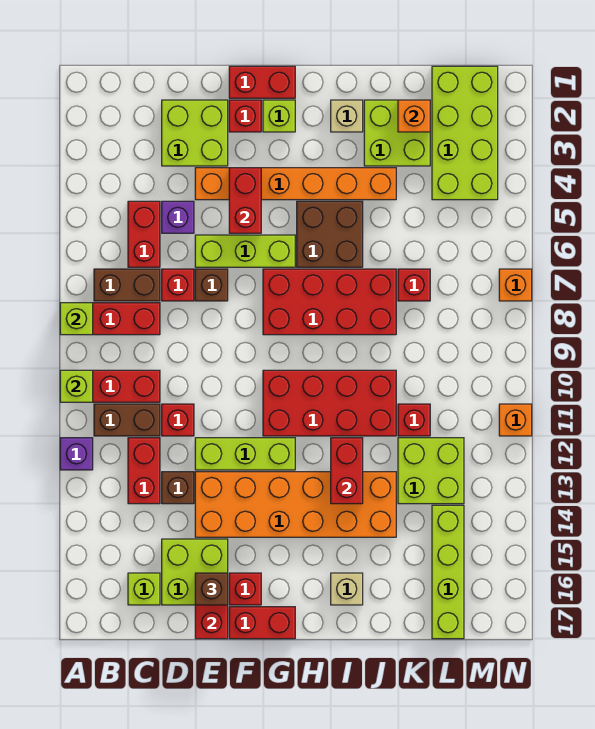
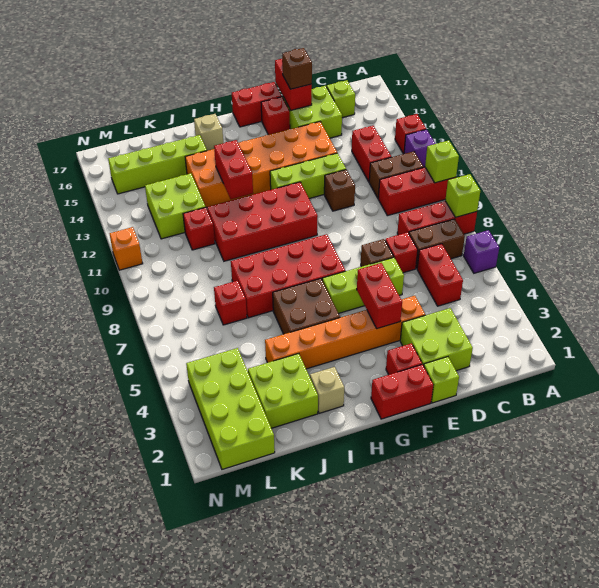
purple 1x1 brick [162,201,194,233] -> purple 1x1 brick moved to [464,230,499,273]
red 1x1 brick [162,404,194,436] -> red 1x1 brick moved to [395,114,426,154]
brown 1x1 brick [162,472,194,504] -> brown 1x1 brick moved to [324,170,355,211]
lime 1x1 brick [263,100,295,132] -> lime 1x1 brick moved to [424,357,459,403]
orange 1x1 brick [398,100,430,132] -> none
lime 1x4 brick [432,505,464,639] -> lime 1x4 brick turned to [108,135,207,194]
orange 1x1 brick [499,269,532,301] -> none

